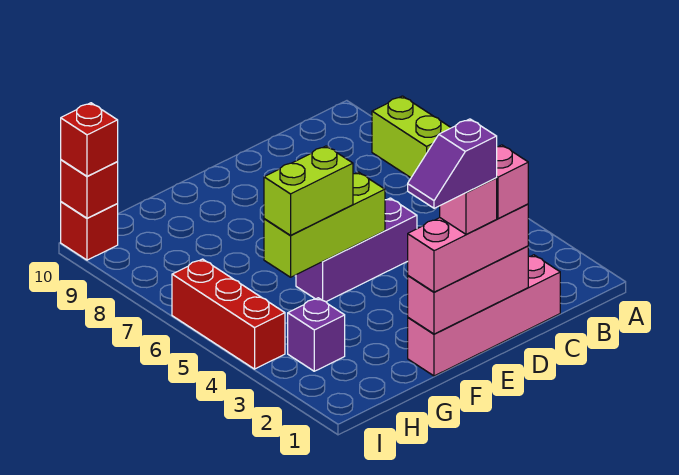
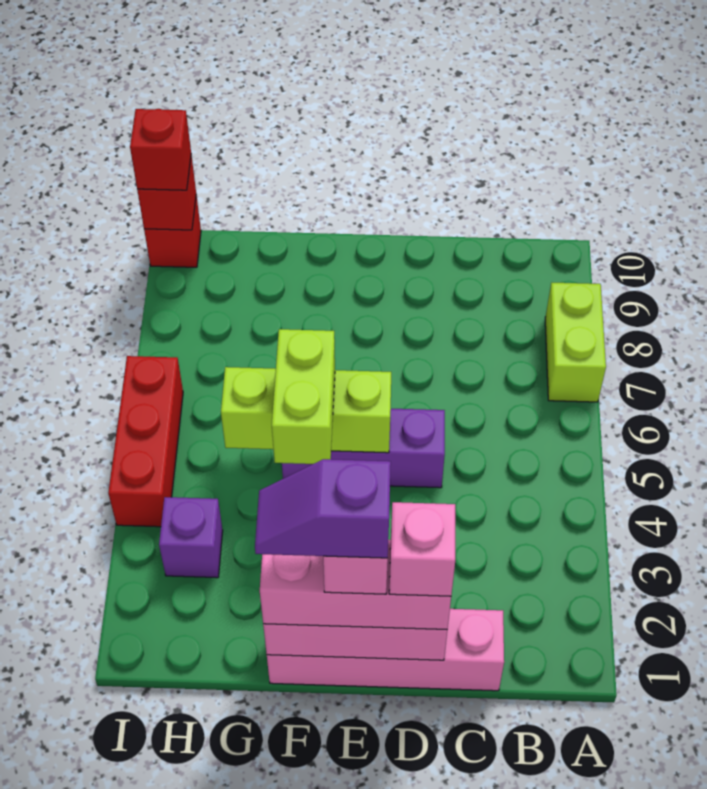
lime 1x2 brick [264,146,353,235] -> lime 1x2 brick turned to [272,329,335,464]

